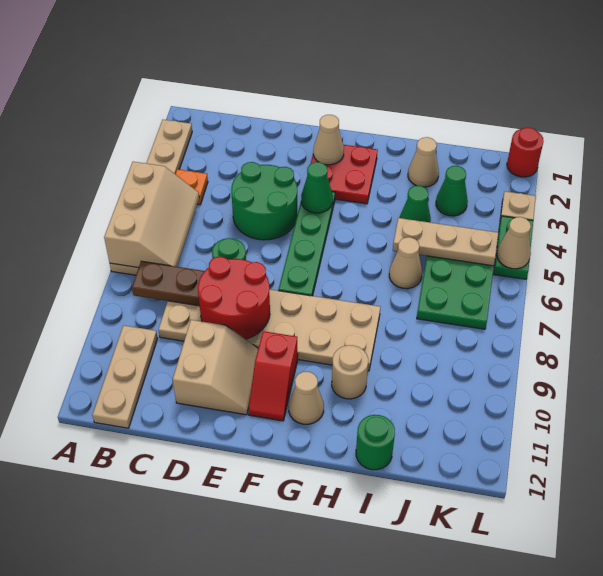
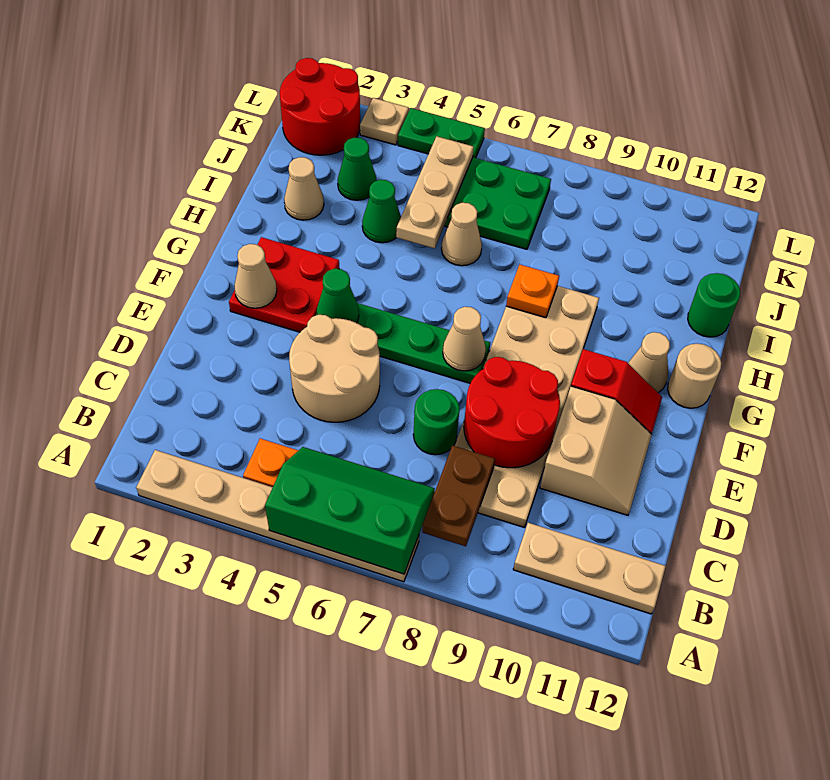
tan 2x3 slope [104,162,199,268] -> green 2x3 slope [265,447,435,574]
green 2x2 round brick [231,162,297,240] -> tan 2x2 round brick [289,315,380,422]
tan 2x2 slope [173,320,258,415] -> tan 2x2 slope turned to [540,386,652,515]
none -> orange 1x1 plate [506,265,559,318]
tan 1x1 round brick [332,345,368,399] -> tan 1x1 round brick moved to [668,344,721,408]
red 1x1 round brick [507,128,544,177] -> red 2x2 round brick [280,58,360,155]
tan 1x1 cone [497,217,531,269] -> tan 1x1 cone moved to [443,307,486,371]

